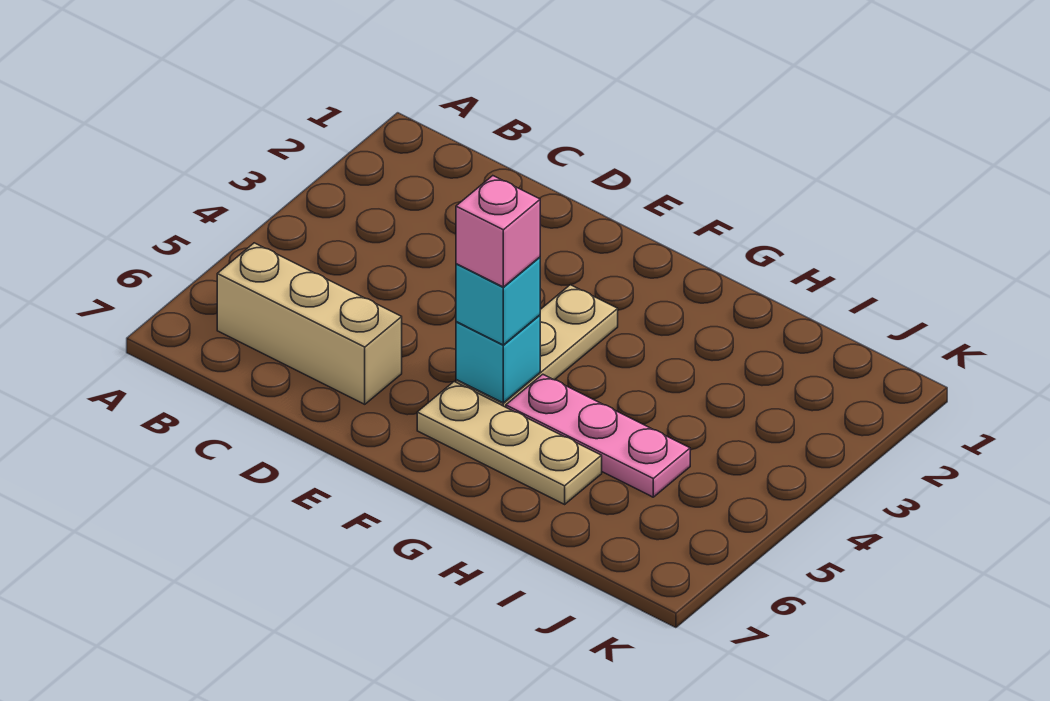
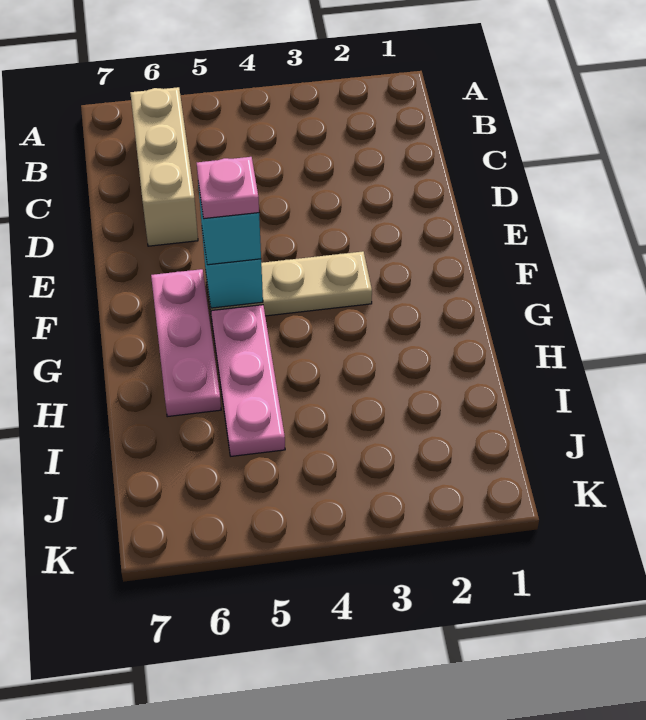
pink 1x1 brick [456,176,540,287] -> pink 1x1 plate [197,157,259,219]
tan 1x3 plate [417,381,602,504] -> pink 1x3 plate [151,269,221,417]

